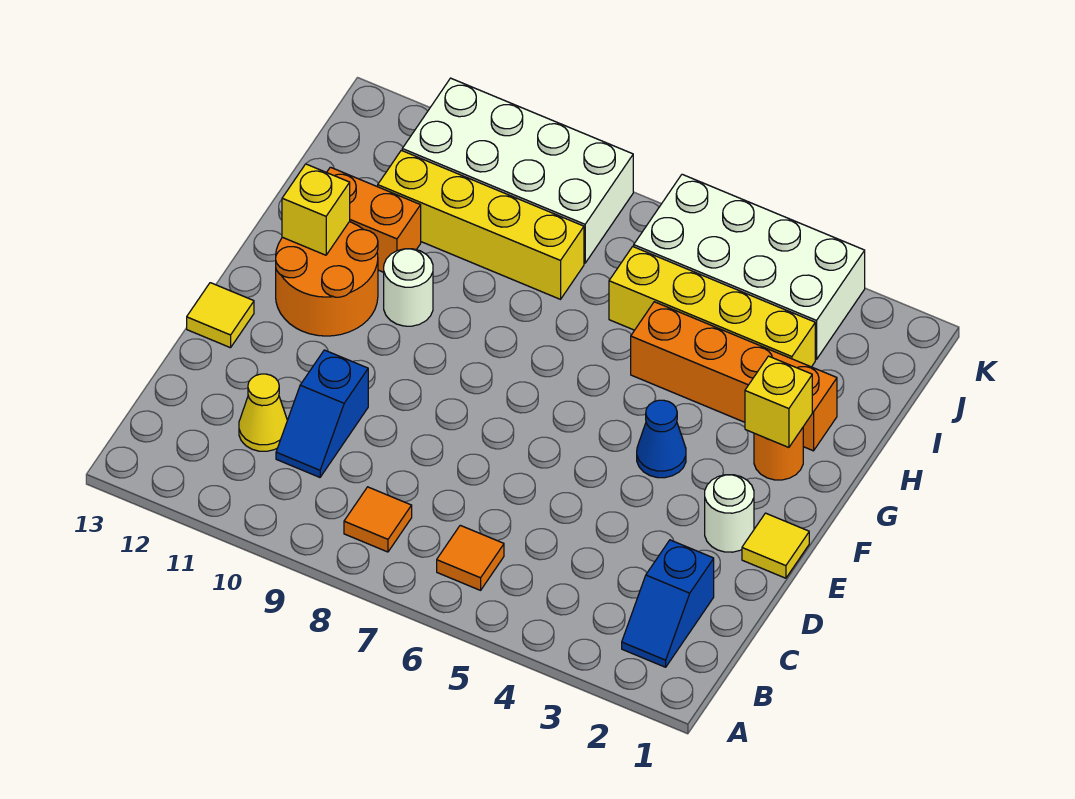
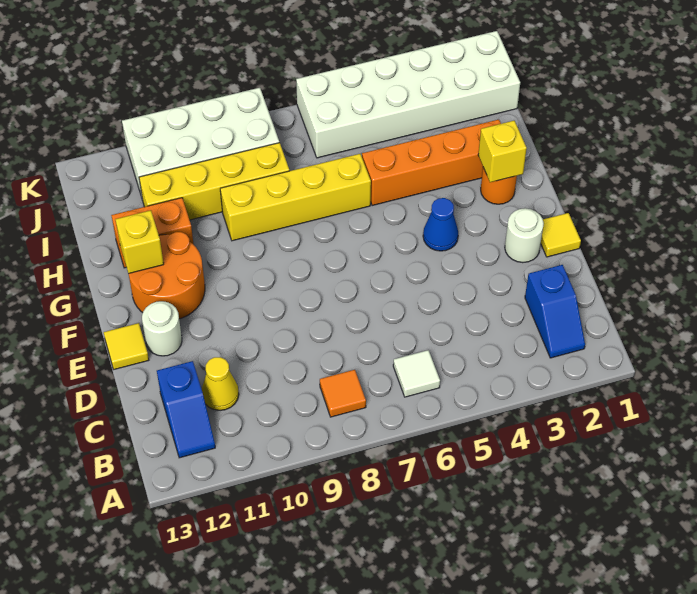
orange 1x1 tile [437,525,504,590] -> white 1x1 tile [393,350,440,397]
blue 1x2 slope [276,350,368,477] -> blue 1x2 slope moved to [157,361,215,458]
white 1x1 round brick [384,249,433,326] -> white 1x1 round brick moved to [142,301,182,356]
yellow 1x4 brick [609,247,815,367] -> yellow 1x4 brick moved to [220,154,371,241]
white 2x4 brick [634,174,865,359] -> white 2x6 brick [296,31,520,158]

